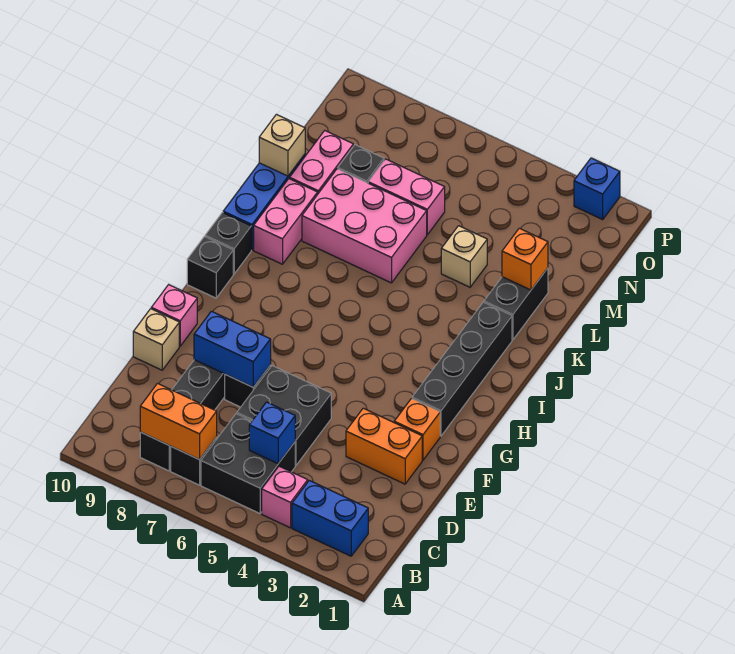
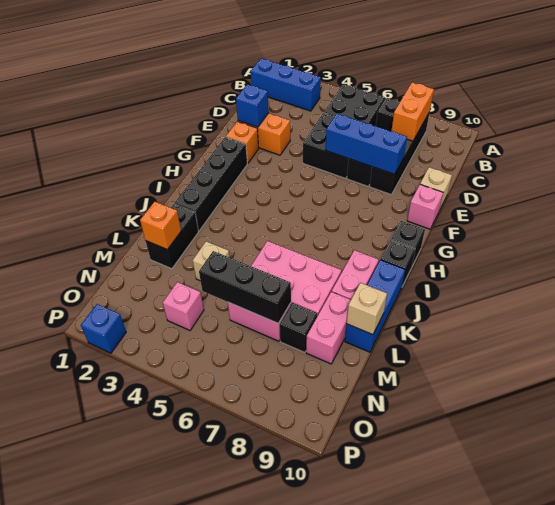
blue 1x2 brick [292,480,368,556] -> blue 1x3 brick [251,59,321,111]
pink 1x1 brick [262,466,308,528] -> pink 1x1 brick moved to [163,282,204,330]
orange 1x2 brick [140,384,217,460] -> orange 1x2 brick turned to [391,82,434,141]
blue 1x1 brick [249,402,295,464] -> blue 1x1 brick moved to [236,84,269,127]
blue 1x2 brick [194,311,271,387] -> blue 1x3 brick [325,114,407,174]
none -> black 1x3 brick [199,251,291,323]

